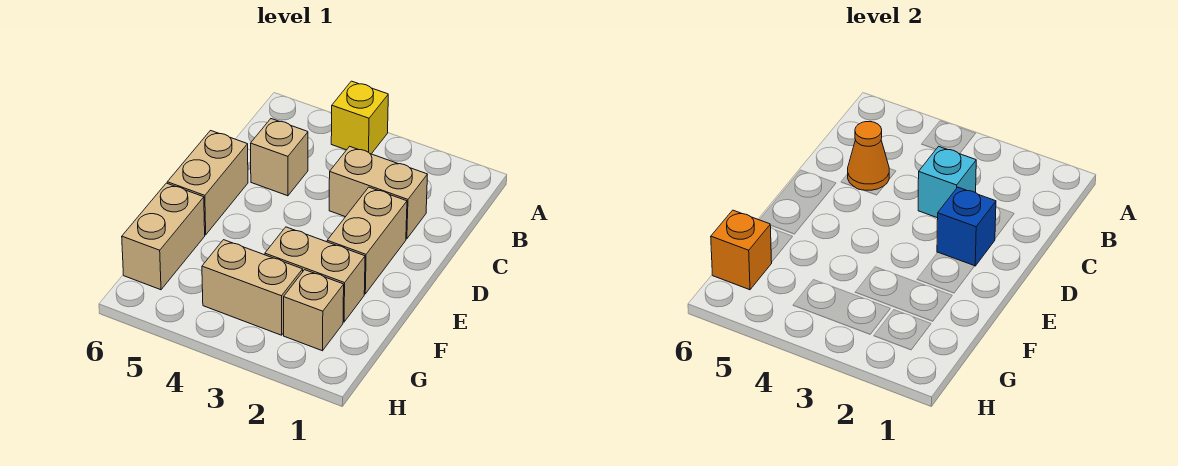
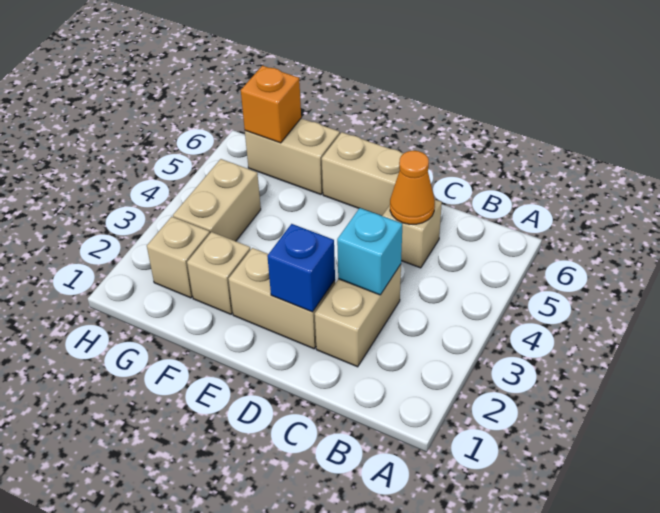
yellow 1x1 brick [331,81,388,154] -> none
tan 1x2 brick [265,227,365,322] -> tan 1x1 brick [187,232,250,314]

